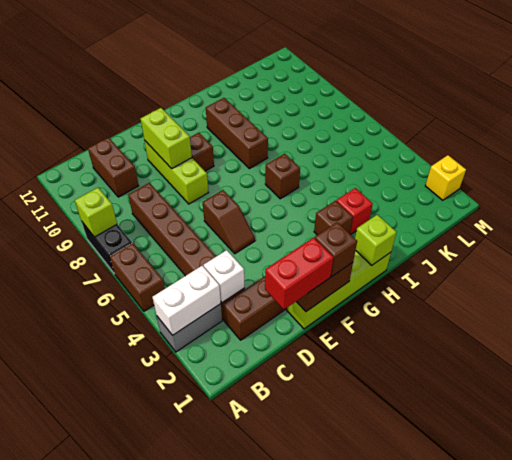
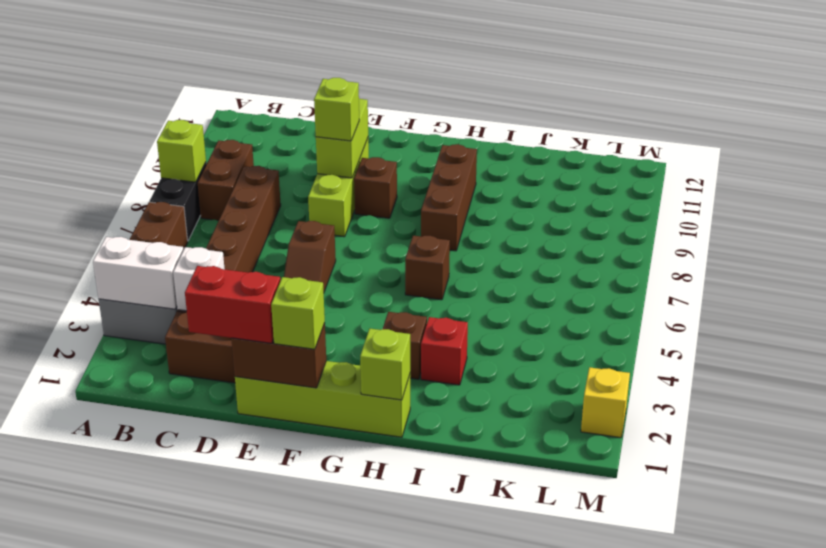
brown 1x2 brick [88,138,139,197] -> brown 1x2 brick moved to [198,140,254,221]
none -> lime 1x1 brick [314,78,359,141]
brown 1x1 brick [315,222,357,276] -> lime 1x1 brick [271,277,325,349]

